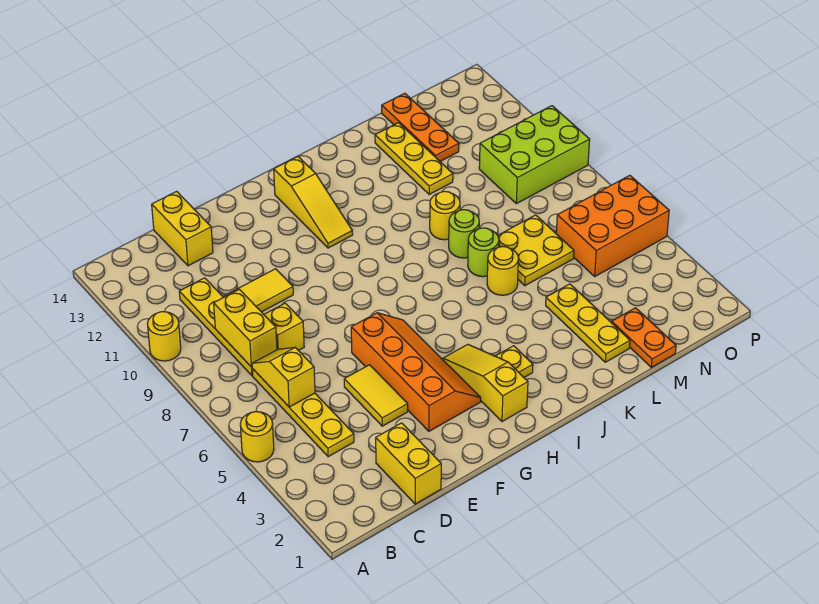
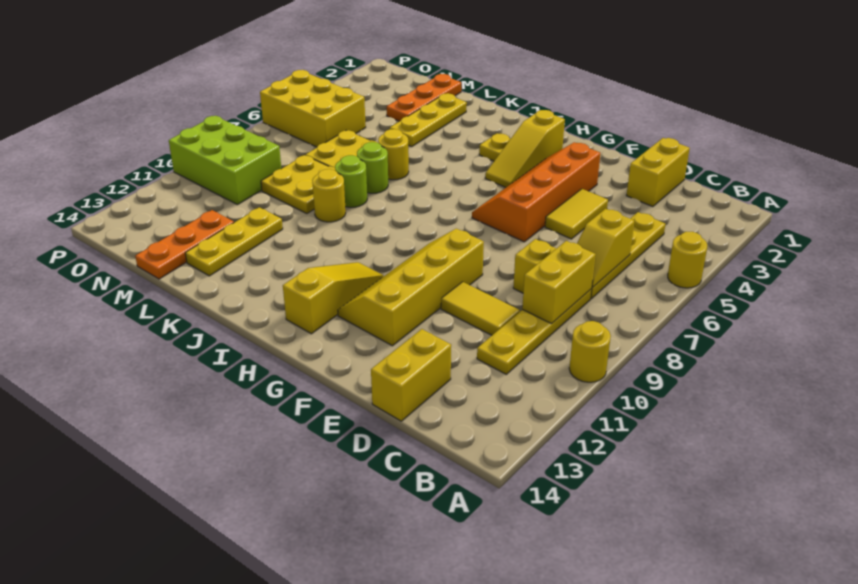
none -> yellow 2x4 slope [338,229,484,346]
none -> yellow 2x2 plate [261,155,335,214]
orange 1x2 plate [612,308,676,367] -> orange 1x3 plate [387,74,461,121]
orange 2x3 brick [556,175,669,276] -> yellow 2x3 brick [260,70,366,147]

